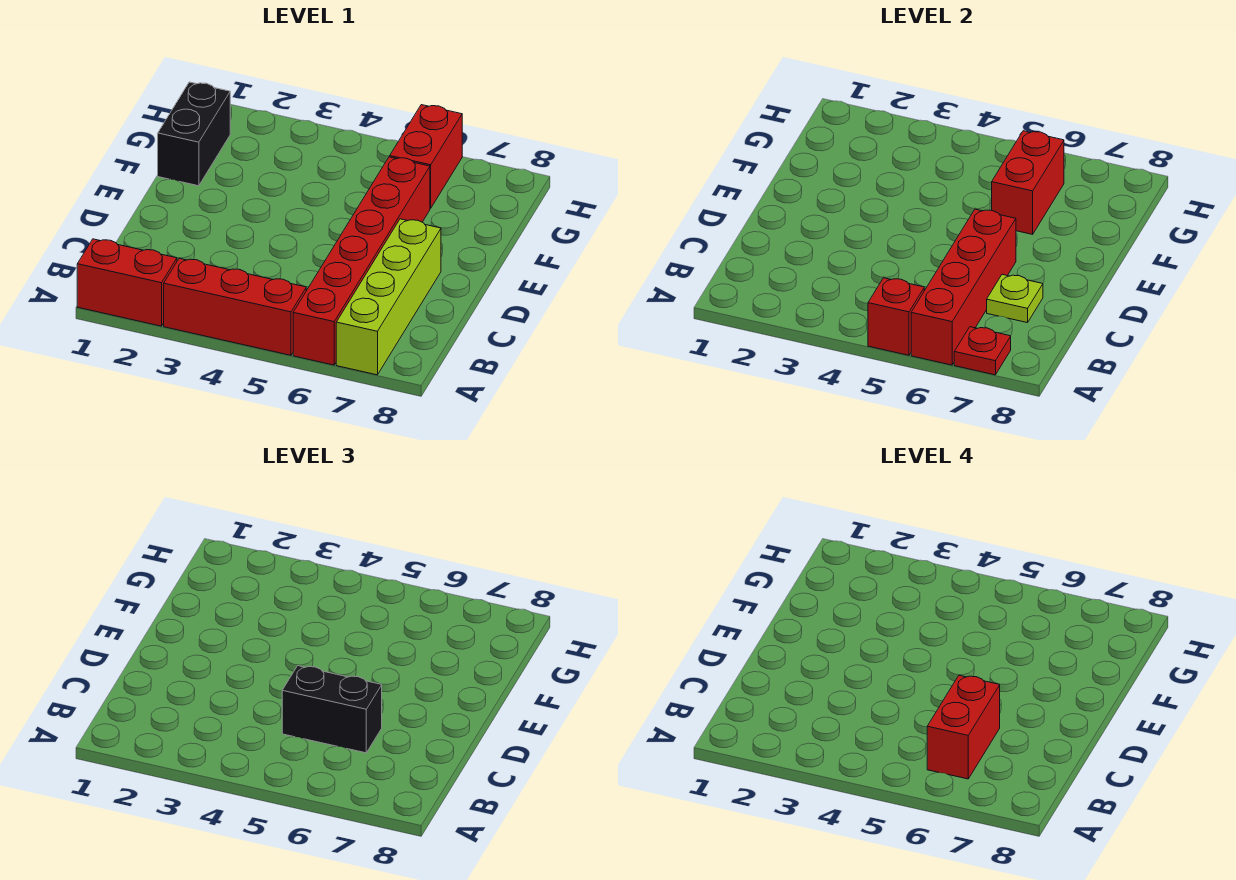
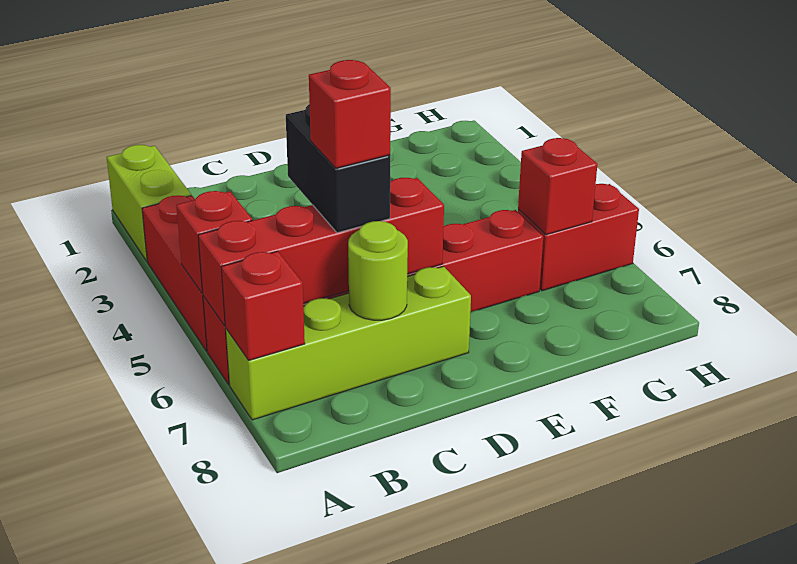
red 1x2 brick [77,239,177,326] -> lime 1x2 brick [107,145,191,261]
red 1x1 plate [954,327,1011,375] -> red 1x1 brick [221,251,305,360]
red 1x2 brick [927,675,1000,779] -> red 1x1 brick [309,60,391,168]
lime 1x1 plate [987,274,1043,323] -> lime 1x1 round brick [348,221,408,320]
black 1x2 brick [158,82,230,186] -> none
red 1x2 brick [992,131,1064,234] -> red 1x1 brick [518,138,597,235]

